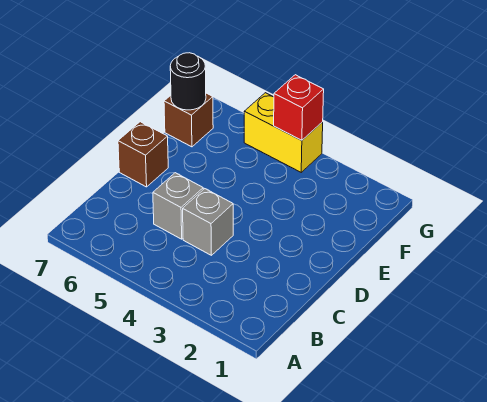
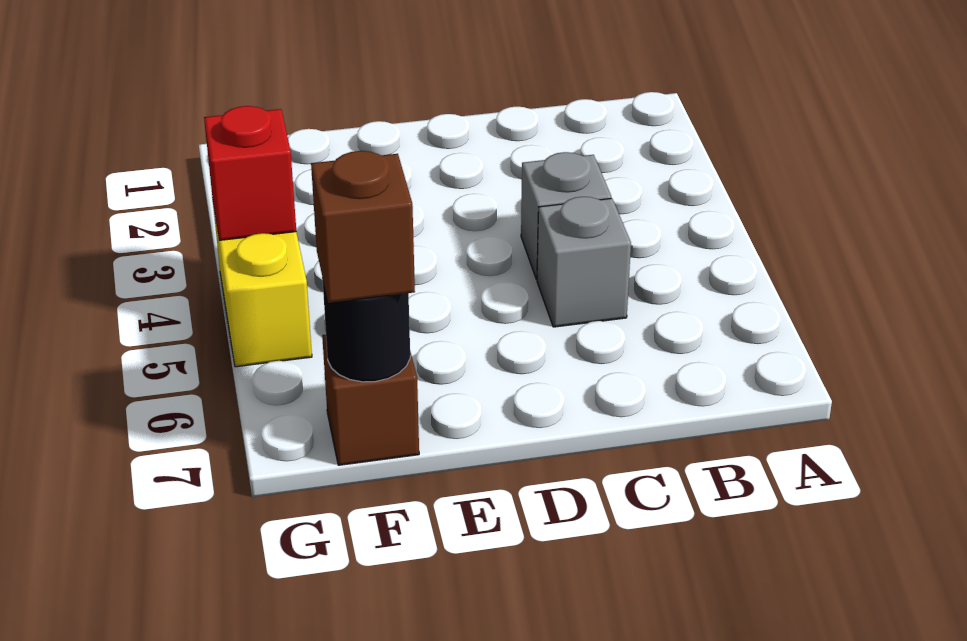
brown 1x1 brick [118,122,168,187] -> brown 1x1 brick moved to [311,151,415,303]

